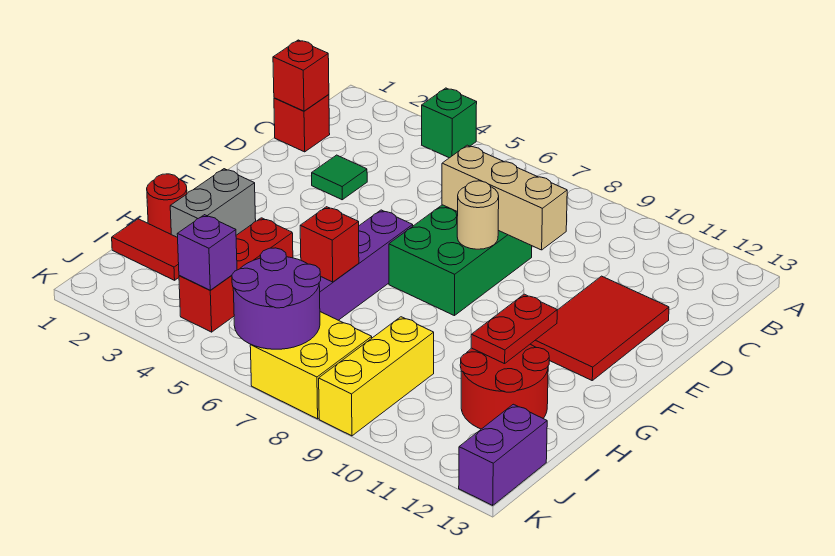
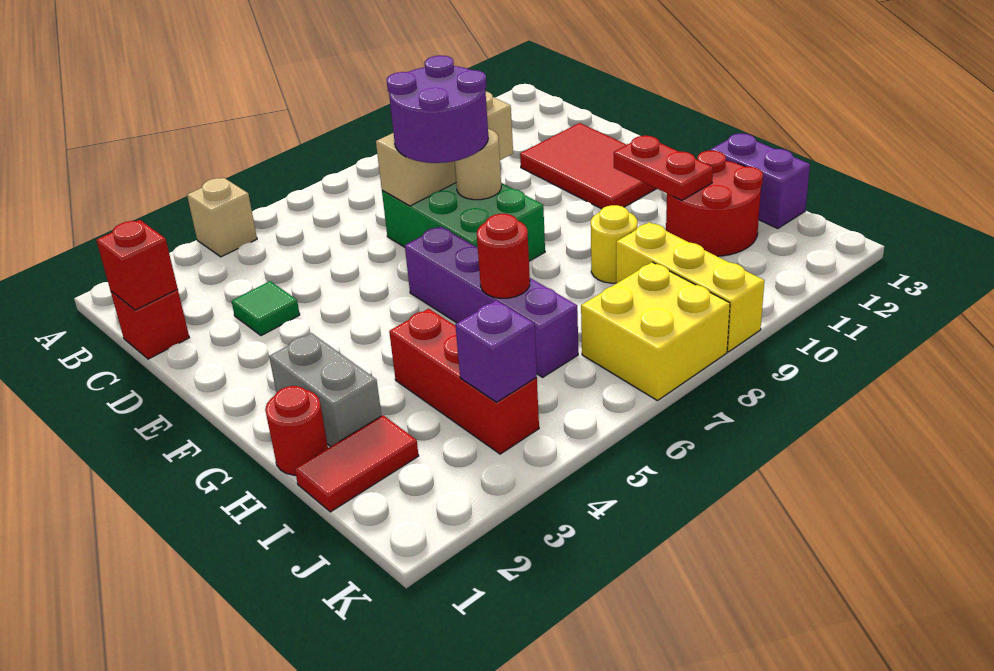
green 1x1 brick [422,88,477,158] -> tan 1x1 brick [187,178,257,257]
red 1x1 brick [300,207,359,282] -> red 1x1 round brick [477,214,530,298]
none -> yellow 1x1 round brick [591,205,637,283]
purple 2x2 round brick [232,248,321,349] -> purple 2x2 round brick moved to [387,55,488,163]
purple 1x2 brick [459,404,547,505] -> purple 1x2 brick moved to [710,134,810,228]

